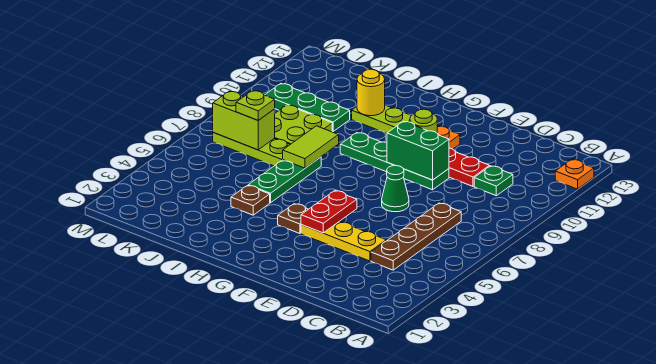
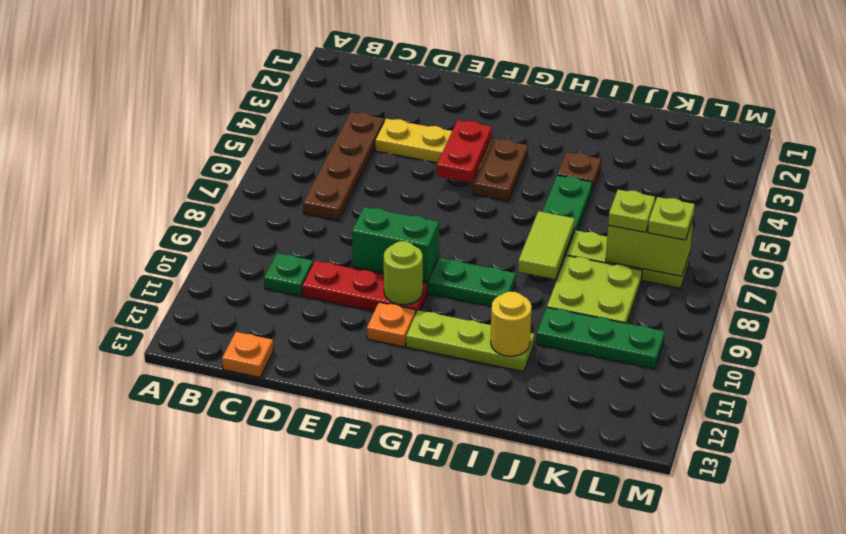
orange 1x1 plate [555,159,594,189] -> orange 1x1 plate moved to [222,332,273,377]
green 1x1 cone [382,166,409,212] -> none
brown 1x1 plate [278,204,308,233] -> brown 1x2 plate [473,139,528,201]
none -> lime 1x1 plate [648,197,695,240]

